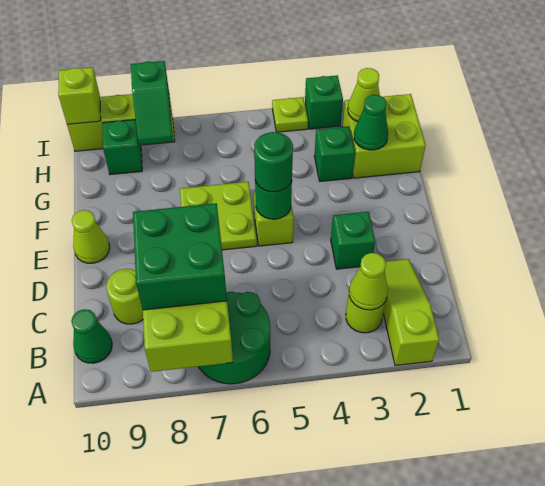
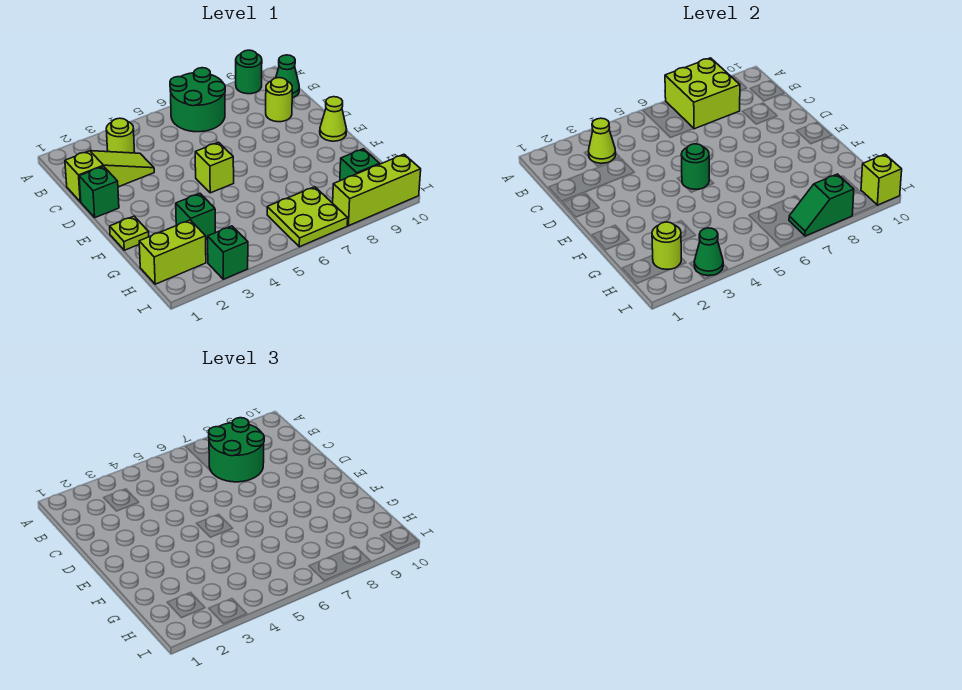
lime 1x3 slope [383,259,439,366] -> lime 1x3 slope turned to [65,151,154,202]
green 2x2 brick [133,203,227,310] -> green 2x2 round brick [209,418,264,482]
green 1x1 brick [331,212,375,269] -> green 1x1 brick moved to [79,166,119,218]
green 1x1 round brick [254,132,293,192] -> green 1x1 round brick moved to [236,50,262,94]
lime 2x2 plate [180,182,257,250] -> lime 2x2 plate moved to [267,187,348,247]
lime 2x2 brick [342,94,426,178] -> lime 1x2 brick [139,220,206,284]
green 1x1 cone [354,95,388,150] -> green 1x1 cone moved to [694,228,723,276]
lime 1x1 cone [348,68,380,122] -> lime 1x1 round brick [652,222,681,269]
green 1x2 slope [131,61,173,145] -> green 1x2 slope turned to [789,174,854,236]
lime 1x1 plate [272,97,308,132] -> lime 1x1 plate moved to [110,216,149,250]

